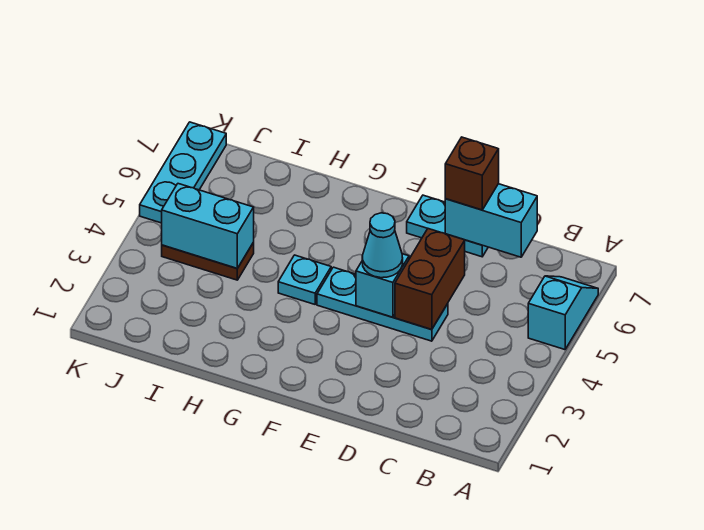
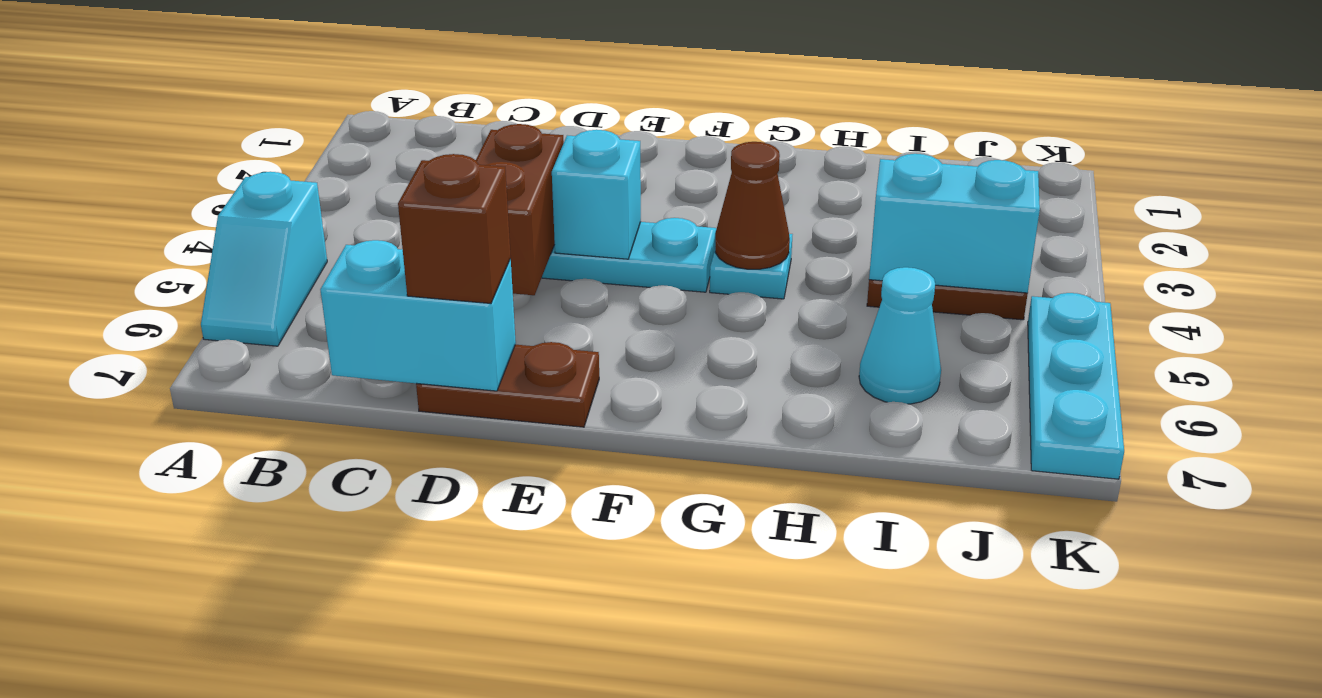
cyan 1x2 plate [407,195,488,257] -> brown 1x2 plate [416,342,599,427]
cyan 1x1 cone [362,213,403,278] -> cyan 1x1 cone moved to [859,267,941,404]
none -> brown 1x1 cone [715,142,790,269]

